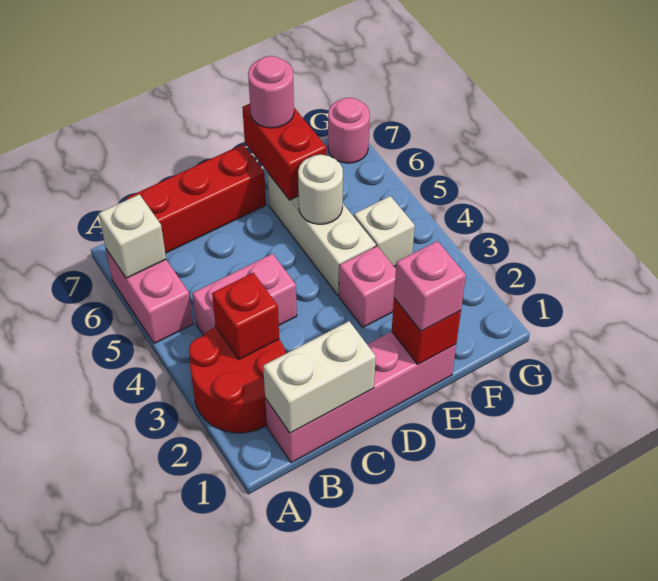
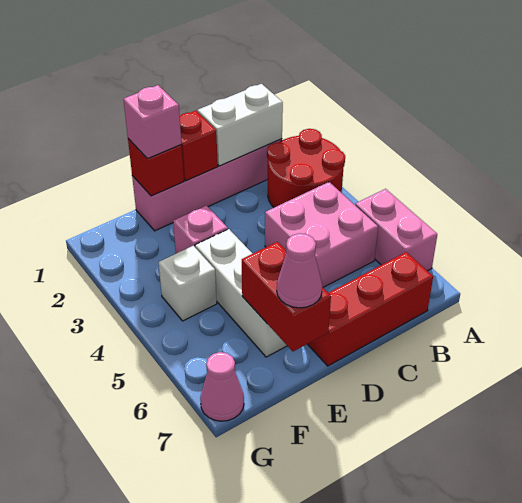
white 1x1 brick [99,194,166,278] -> none
red 1x1 brick [212,273,279,359] -> red 1x1 brick moved to [180,111,218,181]
pink 1x2 brick [192,254,297,335] -> pink 2x2 brick [265,182,378,287]
white 1x1 round brick [298,155,343,224] -> none
pink 1x1 round brick [248,56,294,128] -> pink 1x1 cone [277,233,322,308]
pink 1x1 round brick [328,98,370,163] -> pink 1x1 cone [200,352,244,421]

